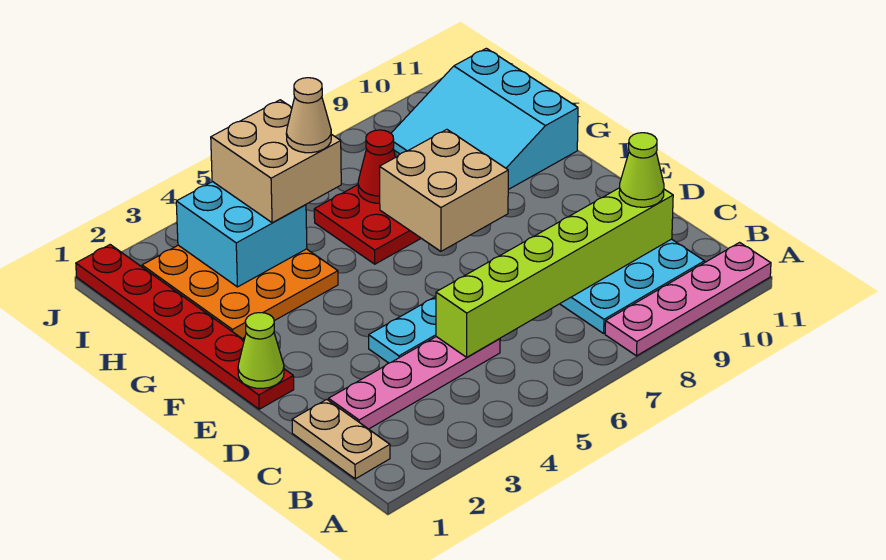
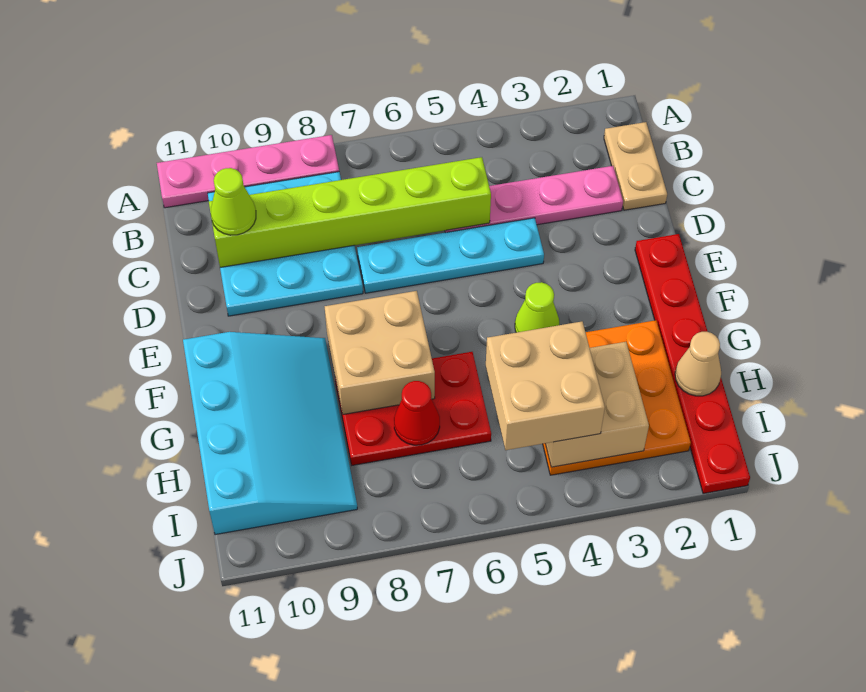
lime 1x1 cone [238,313,284,388] -> lime 1x1 cone moved to [515,282,559,333]
cyan 3x3 slope [391,48,578,190] -> cyan 3x4 slope [183,332,357,535]
cyan 2x2 brick [176,181,307,287] -> tan 2x2 brick [545,342,649,467]
tan 1x1 cone [286,78,331,153] -> tan 1x1 cone moved to [675,332,721,396]

